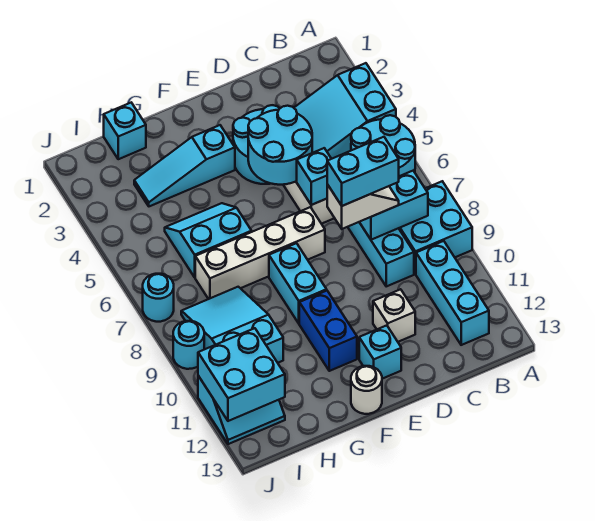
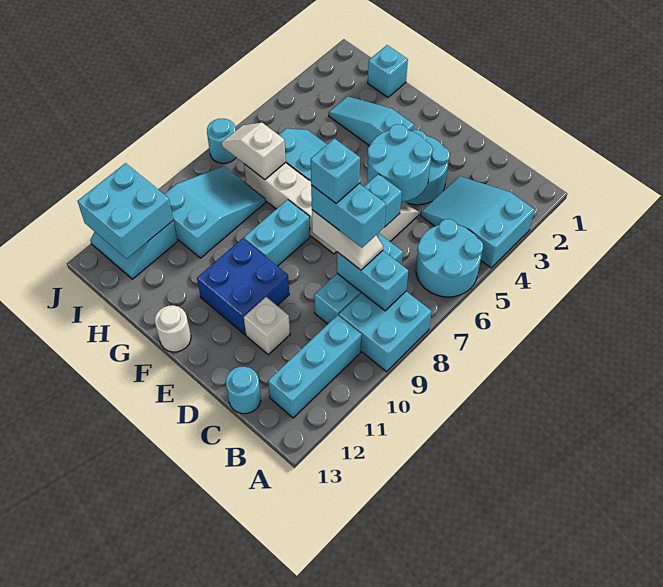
cyan 1x1 brick [359,325,401,379] -> cyan 1x1 brick moved to [311,139,360,203]
blue 1x2 brick [299,291,357,371] -> blue 2x2 brick [197,238,289,335]
none -> white 1x2 slope [222,123,286,180]
cyan 1x1 round brick [173,321,204,369] -> cyan 1x1 round brick moved to [226,367,261,414]

